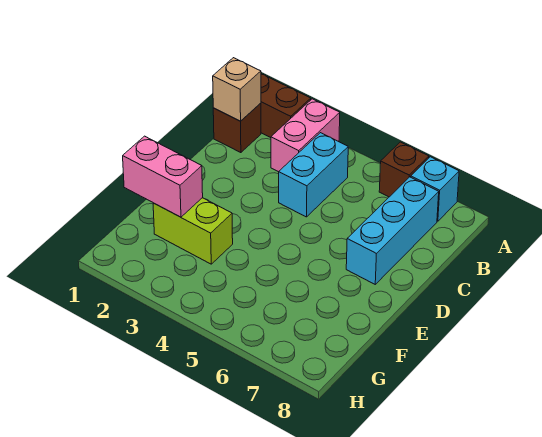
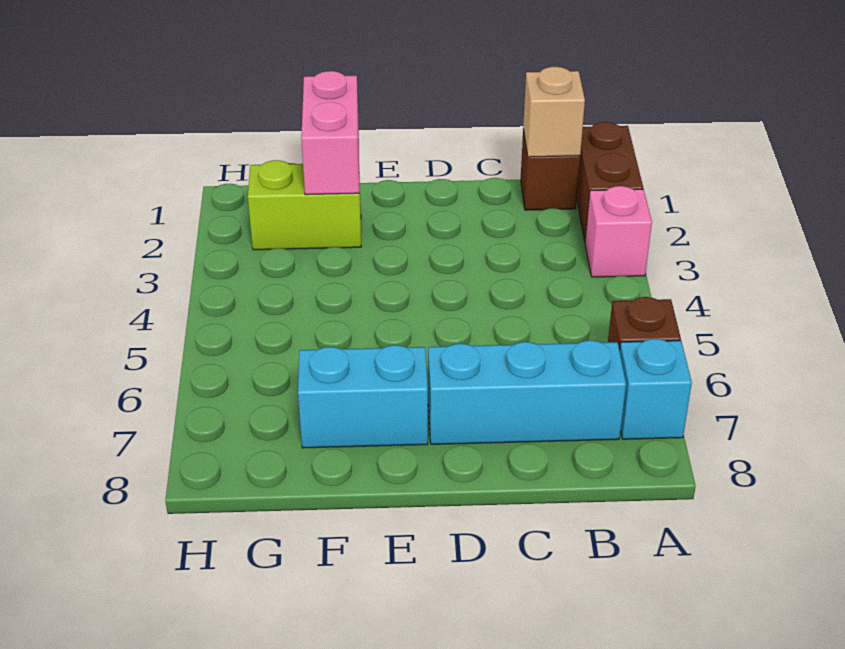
pink 1x2 brick [271,99,340,172] -> pink 1x1 brick [585,186,652,277]
cyan 1x2 brick [279,133,348,217] -> cyan 1x2 brick moved to [298,345,428,448]
lime 1x2 brick [153,198,233,264] -> lime 1x2 brick turned to [248,160,361,250]

